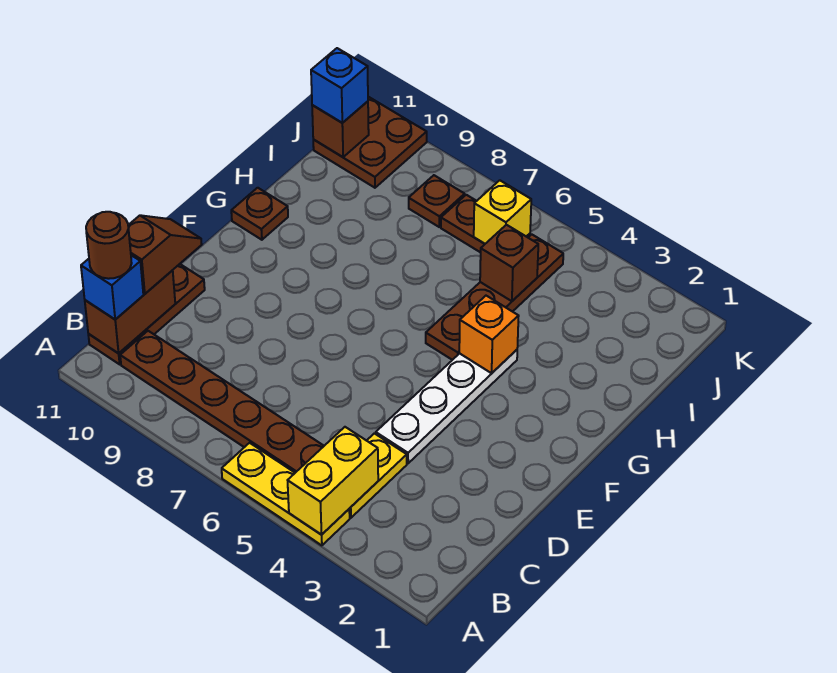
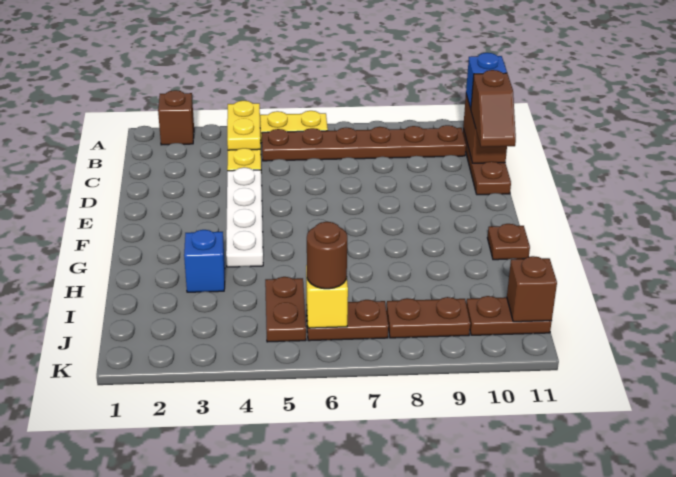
yellow 1x2 brick [288,427,378,535] -> yellow 1x2 plate [227,101,261,150]
brown 1x1 round brick [86,212,132,279] -> brown 1x1 round brick moved to [307,222,347,289]
orange 1x1 brick [459,296,519,373] -> none
brown 1x4 plate [426,235,563,360] -> brown 1x2 plate [265,277,306,342]
brown 1x1 brick [480,225,538,301] -> brown 1x1 brick moved to [158,90,194,145]
brown 1x1 plate [409,175,465,227] -> brown 1x2 plate [386,297,470,338]
brown 2x2 plate [313,97,427,188] -> brown 1x2 plate [466,296,552,335]
blue 1x1 brick [311,48,368,123] -> blue 1x1 brick moved to [184,230,225,292]

